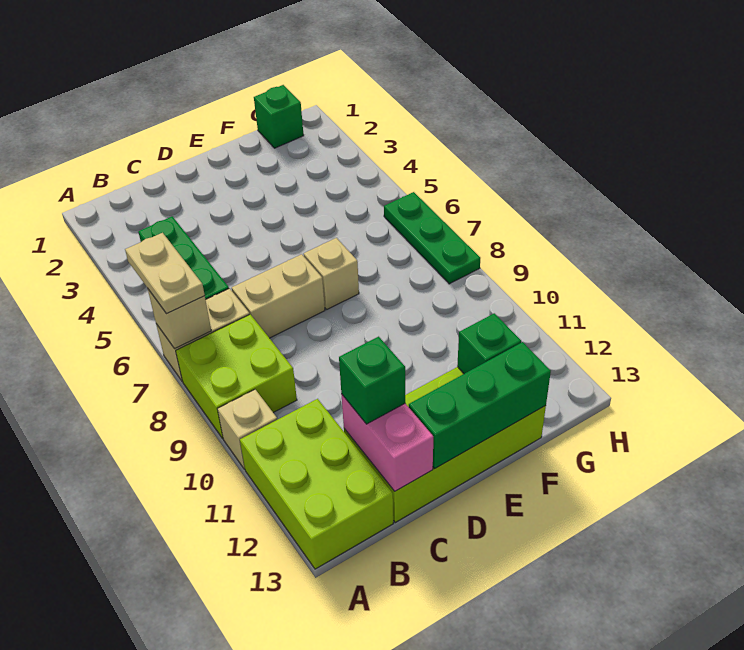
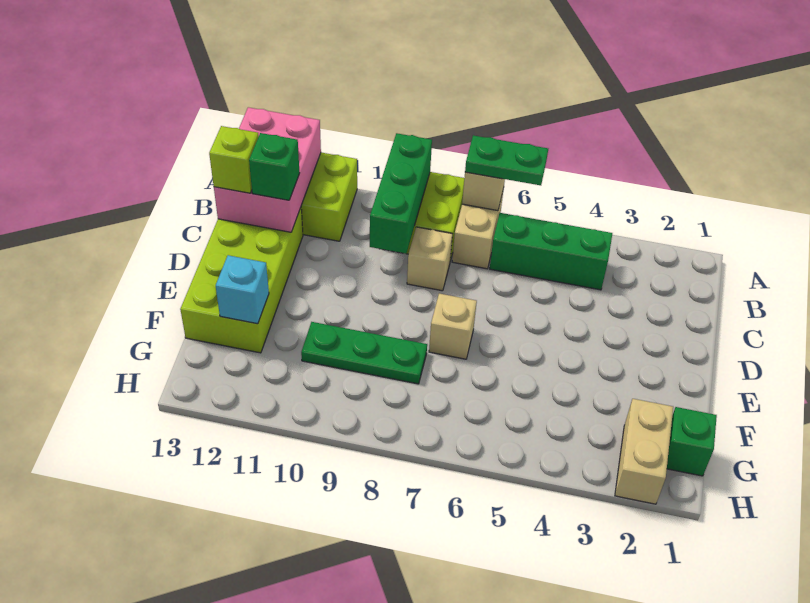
tan 1x2 plate [125,233,205,314] -> green 1x2 plate [465,135,548,185]
tan 1x1 brick [218,389,277,469] -> tan 1x1 brick moved to [407,227,452,291]
tan 1x2 brick [232,254,325,338] -> tan 1x2 brick moved to [615,399,673,504]
pink 1x2 brick [341,394,433,491] -> pink 2x3 brick [214,107,321,232]
none -> lime 1x1 brick [209,126,259,193]
green 1x3 brick [409,342,551,468] -> green 1x3 brick moved to [370,133,432,254]
green 1x1 brick [457,313,521,374] -> cyan 1x1 brick [216,255,269,324]
green 1x3 plate [384,192,480,284] -> green 1x3 plate moved to [301,322,427,384]

